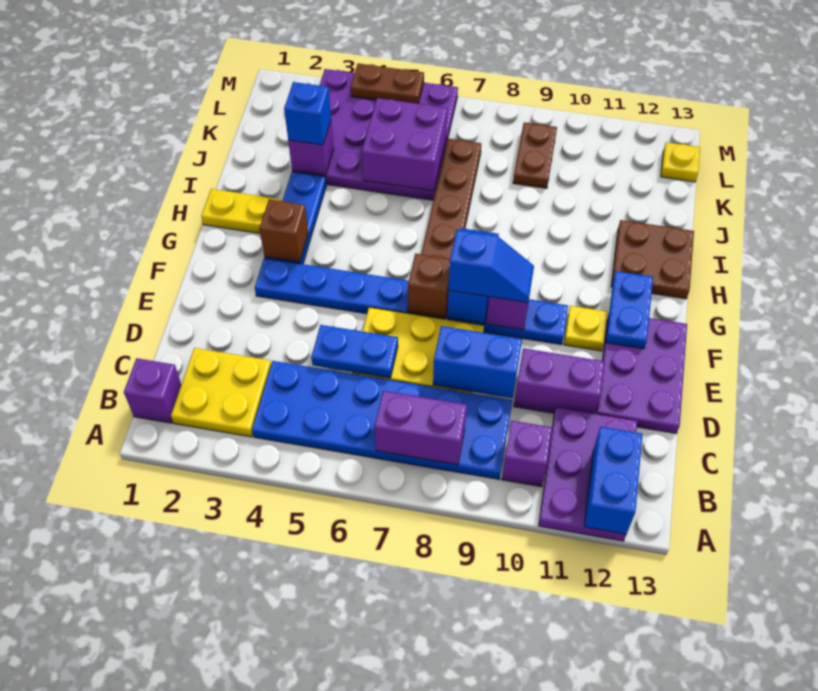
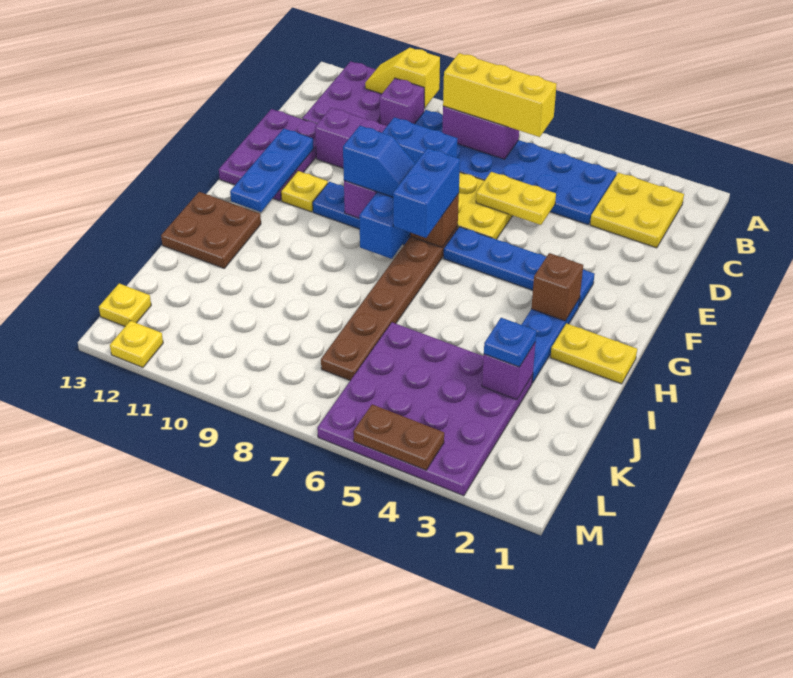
none -> yellow 1x2 slope [365,48,440,108]
blue 1x2 brick [584,427,643,534] -> blue 1x2 brick moved to [393,148,460,238]
purple 1x1 brick [124,358,181,423] -> none
none -> yellow 1x3 brick [443,53,557,137]
blue 1x2 plate [311,325,398,378] -> yellow 1x2 plate [476,172,556,225]
blue 1x2 slope [448,230,534,303] -> blue 1x2 slope turned to [343,126,415,197]
blue 1x2 plate [606,271,653,349] -> blue 1x3 plate [230,129,314,212]
blue 1x1 brick [284,82,331,145] -> blue 1x1 plate [484,318,536,367]
purple 2x2 brick [362,98,447,191] -> none
brown 1x2 plate [513,122,557,188] -> none
none -> yellow 1x1 plate [110,321,163,367]

